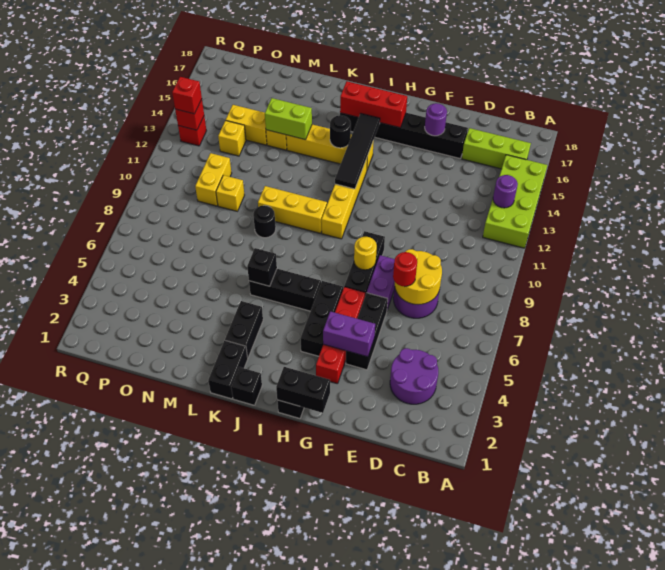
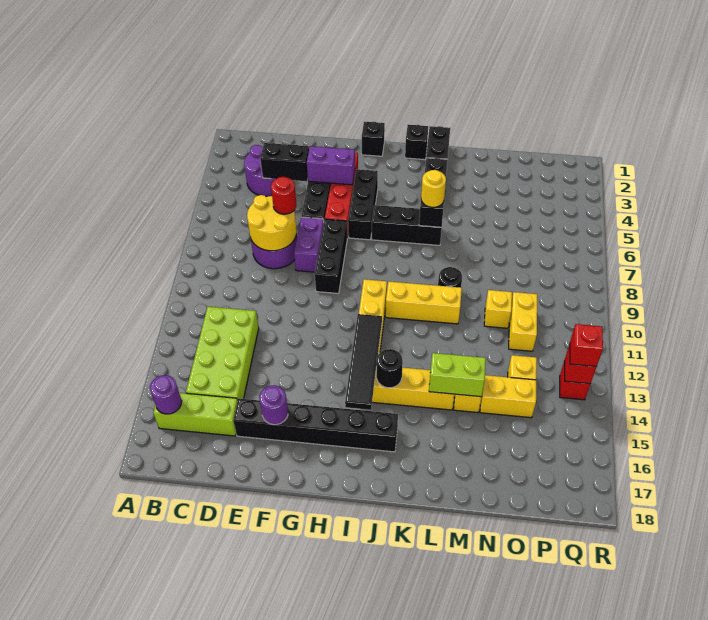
lime 2x4 brick [483,155,547,248] -> lime 2x4 brick moved to [186,306,259,400]
purple 1x1 round brick [493,175,518,208] -> purple 1x1 round brick moved to [150,375,182,414]
black 1x2 brick [276,367,330,413] -> black 1x2 brick moved to [260,143,309,181]
yellow 1x1 round brick [354,237,377,270] -> yellow 1x1 round brick moved to [421,170,446,207]
red 1x3 brick [340,81,407,128] -> none

